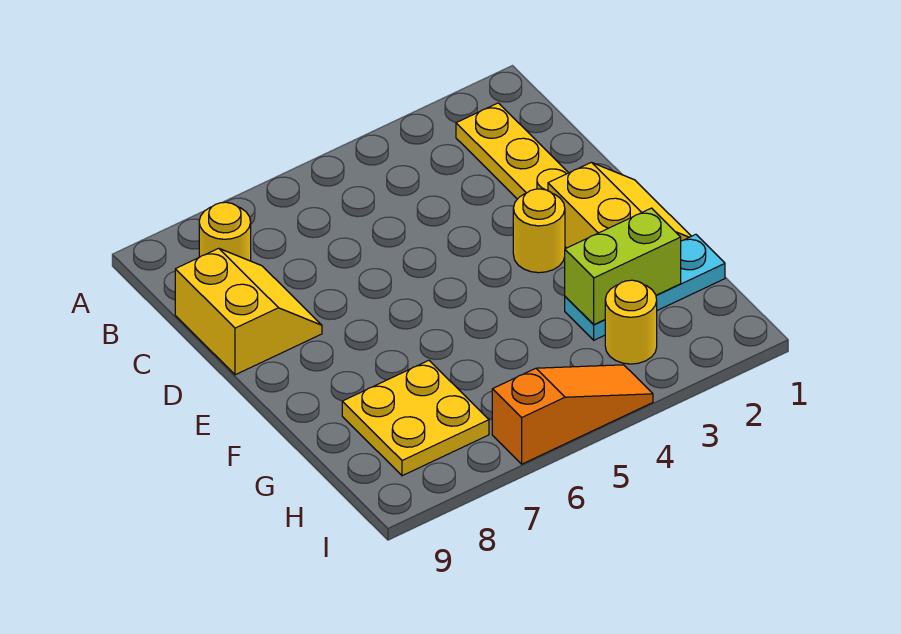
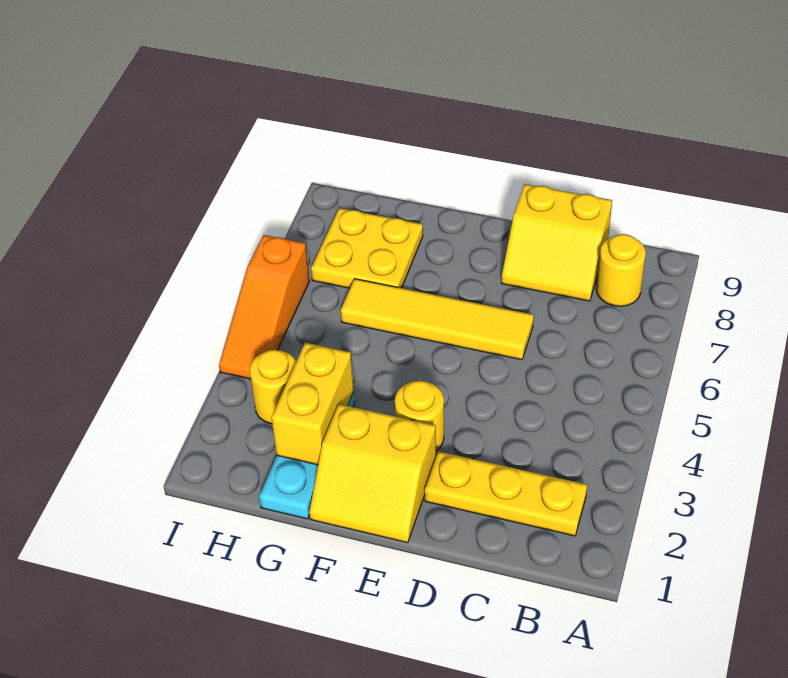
none -> yellow 1x4 tile [341,279,534,360]
lime 1x2 brick [565,208,681,324] -> yellow 1x2 brick [271,343,354,465]

